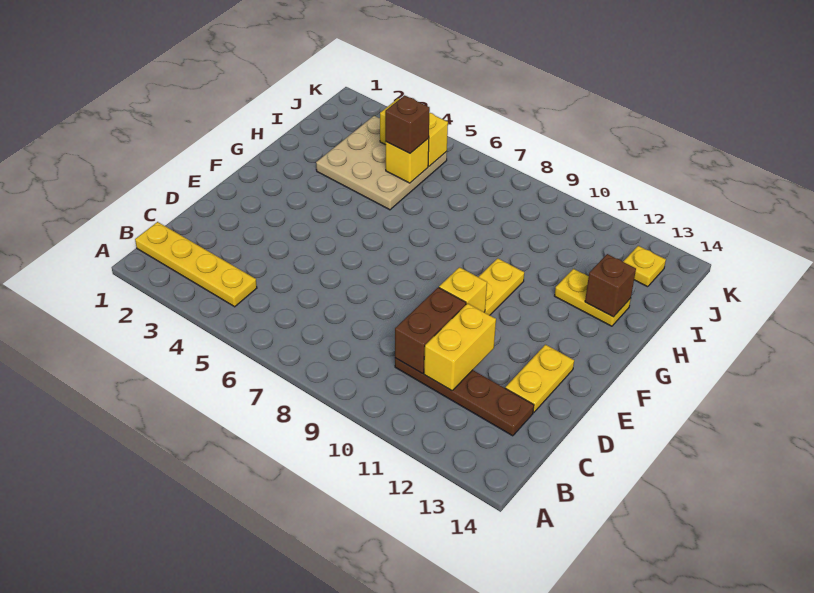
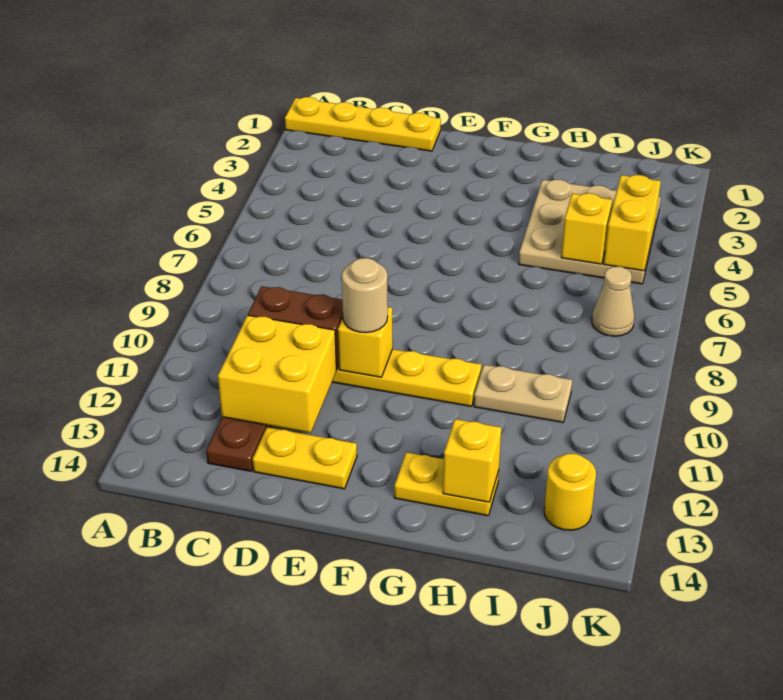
yellow 1x4 plate [135,222,257,307] -> yellow 1x4 plate turned to [285,97,441,151]
yellow 1x2 brick [424,303,496,391] -> yellow 2x2 brick [218,315,336,433]
none -> tan 1x1 round brick [342,258,388,333]
none -> tan 1x2 plate [474,365,572,422]
yellow 1x2 plate [555,269,631,326] -> yellow 1x2 plate turned to [394,452,499,516]
brown 1x1 brick [585,254,636,317] -> yellow 1x1 brick [443,419,501,502]
brown 1x1 brick [385,95,430,153] -> none
none -> tan 1x1 cone [592,267,634,336]
yellow 1x1 plate [623,246,666,287] -> yellow 1x1 round brick [544,454,596,530]

